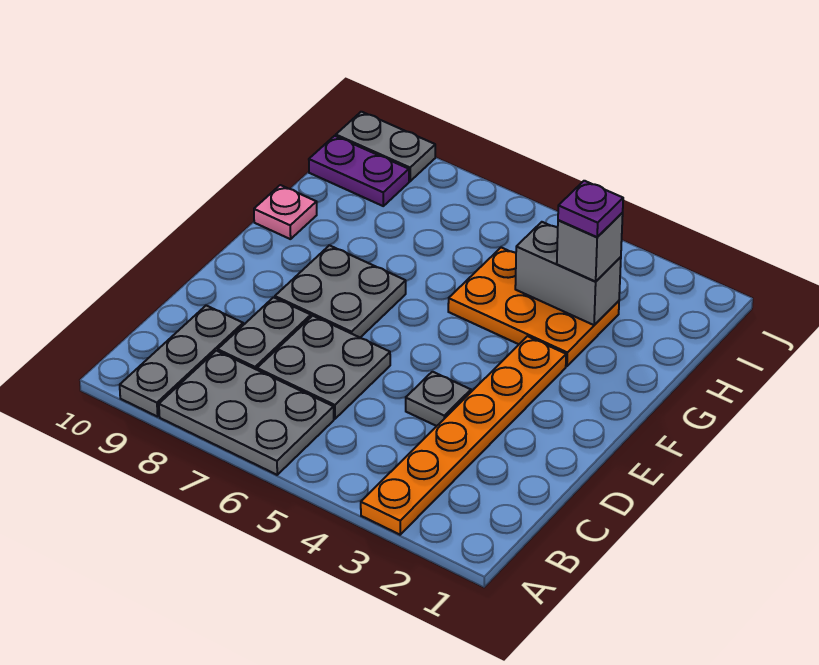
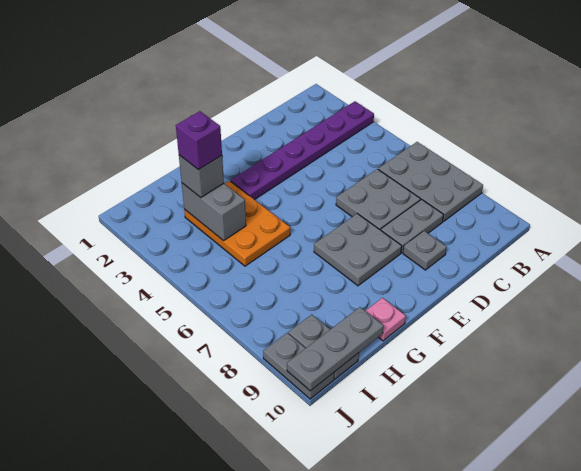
orange 1x6 plate [361,336,566,535] -> purple 1x6 plate [231,101,374,200]
grey 1x3 plate [120,306,243,417] -> grey 1x3 plate moved to [287,307,383,391]
grey 1x1 plate [406,372,471,426] -> grey 1x1 plate moved to [403,231,447,270]
purple 1x1 plate [558,181,623,237] -> purple 1x1 brick [176,111,222,170]
purple 1x2 plate [309,136,409,206] -> grey 1x2 plate [288,315,359,379]

